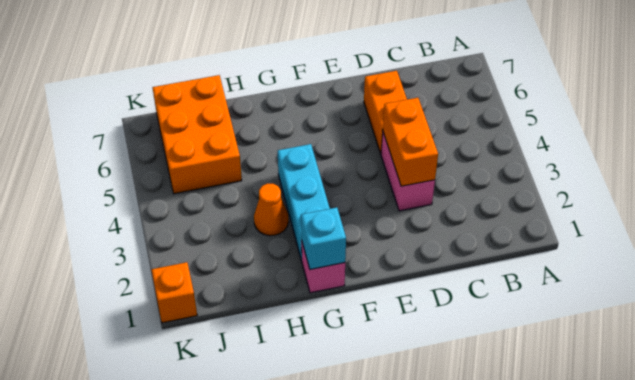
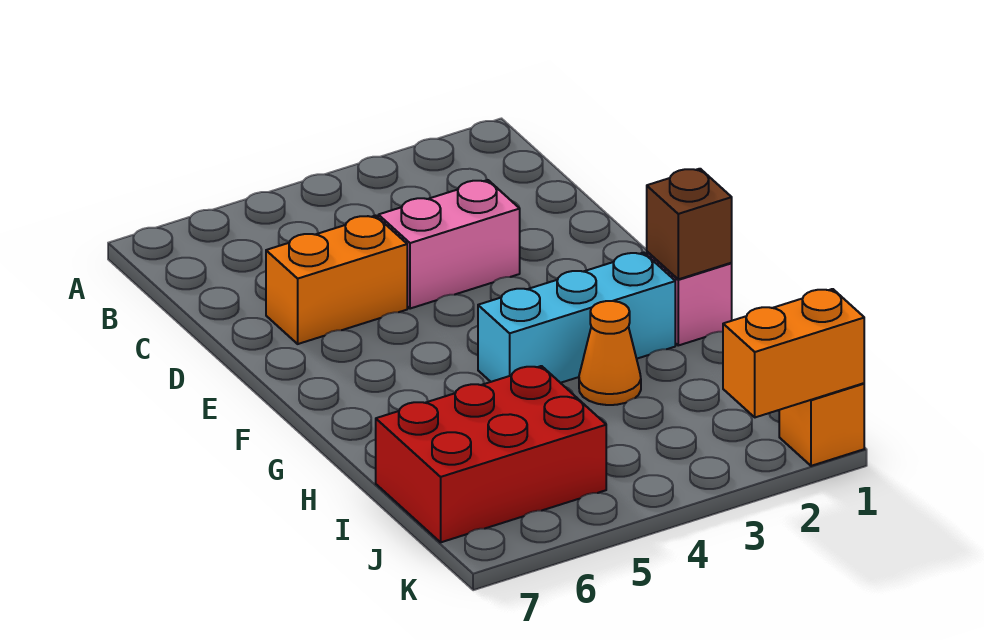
orange 1x2 brick [383,98,438,186] -> orange 1x2 brick moved to [723,289,864,417]
cyan 1x1 brick [301,208,346,269] -> brown 1x1 brick [647,169,732,279]
orange 2x3 brick [152,75,242,194] -> red 2x3 brick [376,366,606,542]

